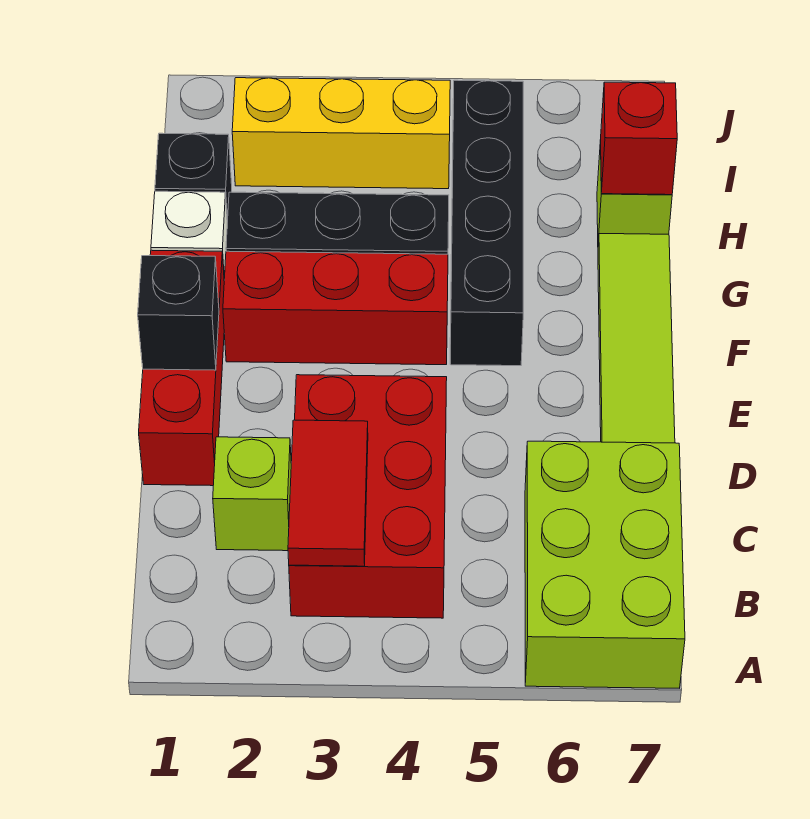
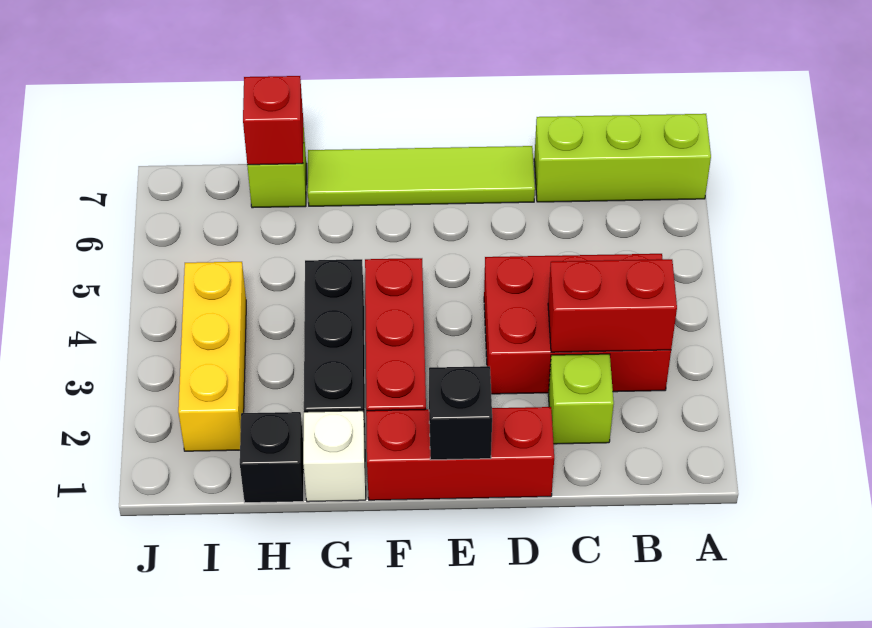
lime 2x3 brick [525,441,685,688] -> lime 1x3 brick [534,114,711,202]
red 1x2 tile [288,420,368,566] -> red 1x2 brick [548,259,677,352]
black 1x4 brick [450,80,523,366] -> none

